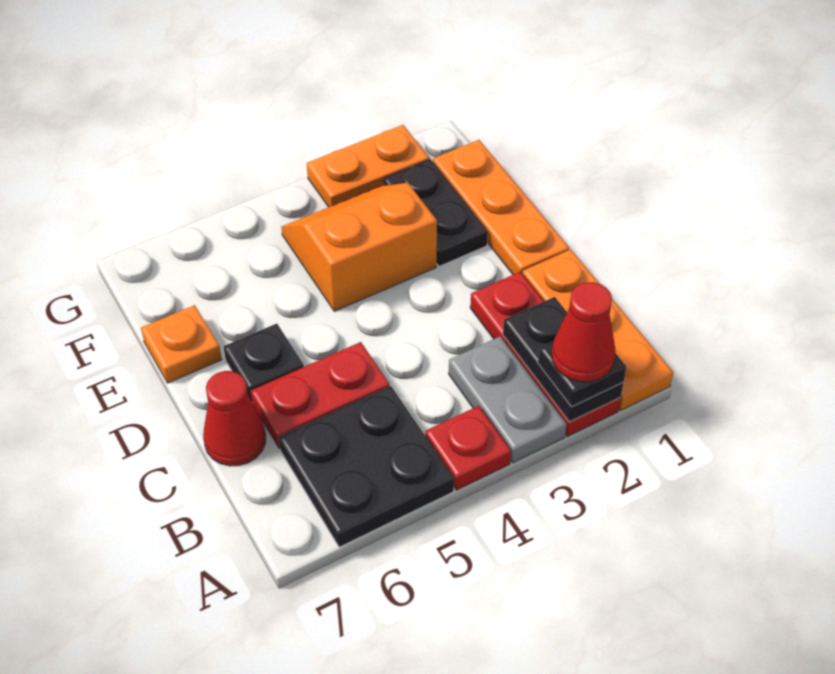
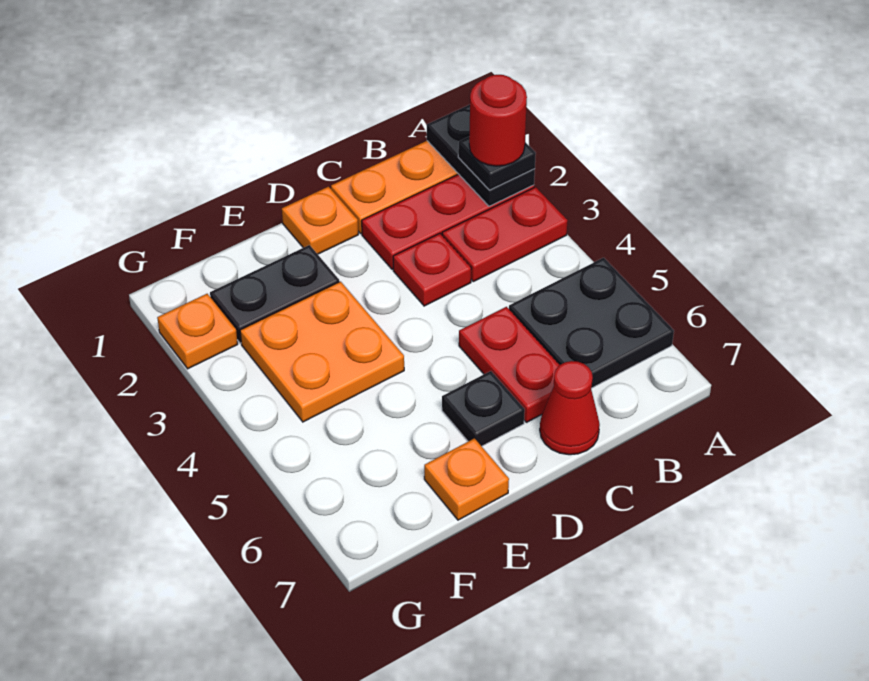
black 1x2 plate [503,297,624,422] -> black 1x2 plate turned to [427,105,535,206]
red 1x1 cone [552,282,616,382] -> red 1x1 round brick [469,75,527,166]
grey 1x2 plate [449,337,567,463] -> red 1x2 plate [442,187,568,282]
red 1x1 plate [425,406,511,490] -> red 1x1 plate moved to [393,233,471,306]
orange 1x3 plate [433,140,569,275] -> orange 1x1 plate [282,187,358,254]
orange 2x2 slope [281,183,437,311] -> orange 2x2 plate [240,281,404,422]
orange 1x2 plate [307,125,429,207] -> orange 1x1 plate [157,294,238,369]

